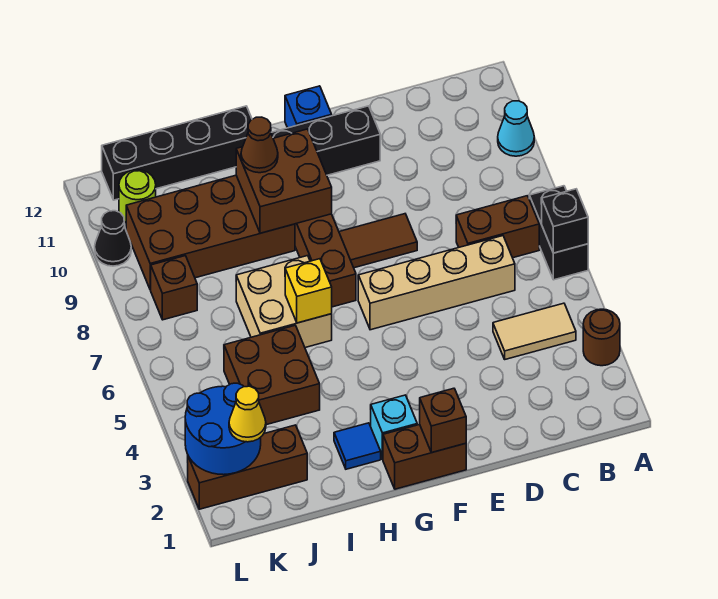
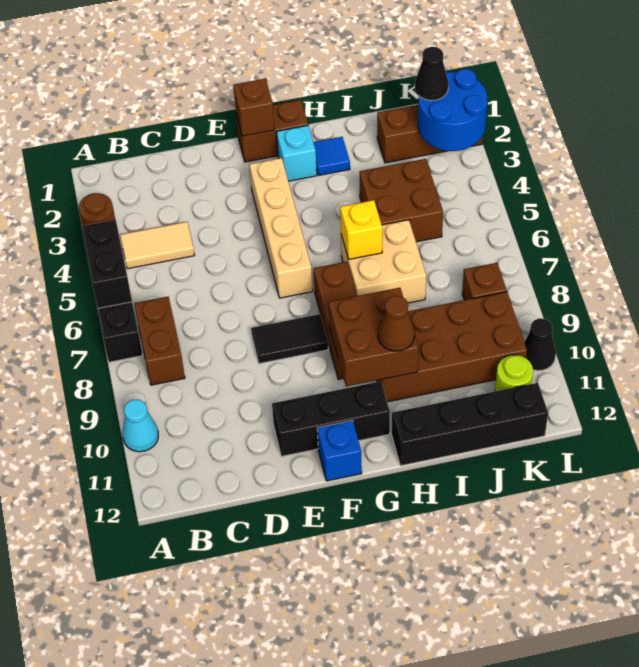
black 1x1 brick [541,189,588,253] -> black 1x2 brick [81,220,132,308]
brown 1x2 brick [456,196,539,258] -> brown 1x2 brick turned to [134,297,185,385]
tan 1x4 brick [358,236,515,330] -> tan 1x4 brick turned to [249,158,313,298]
brown 1x2 tile [339,214,417,268] -> black 1x2 tile [251,314,328,364]
yellow 1x1 cone [229,386,266,442] -> black 1x1 cone [415,47,448,101]

